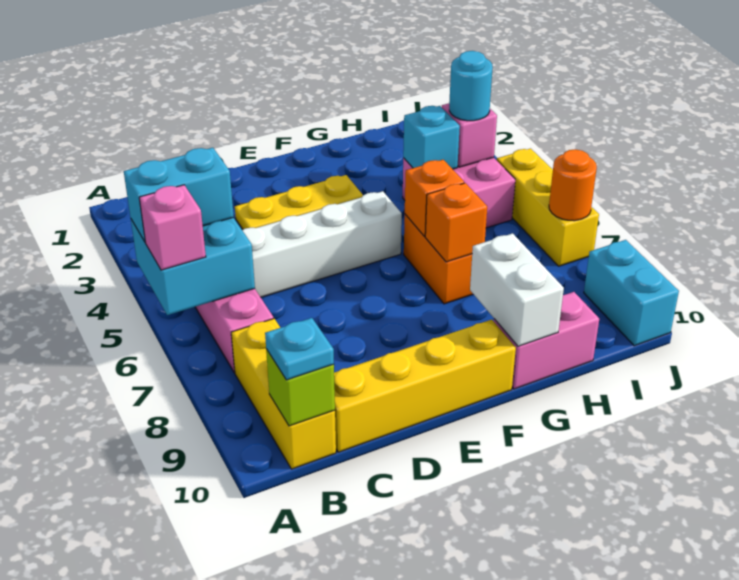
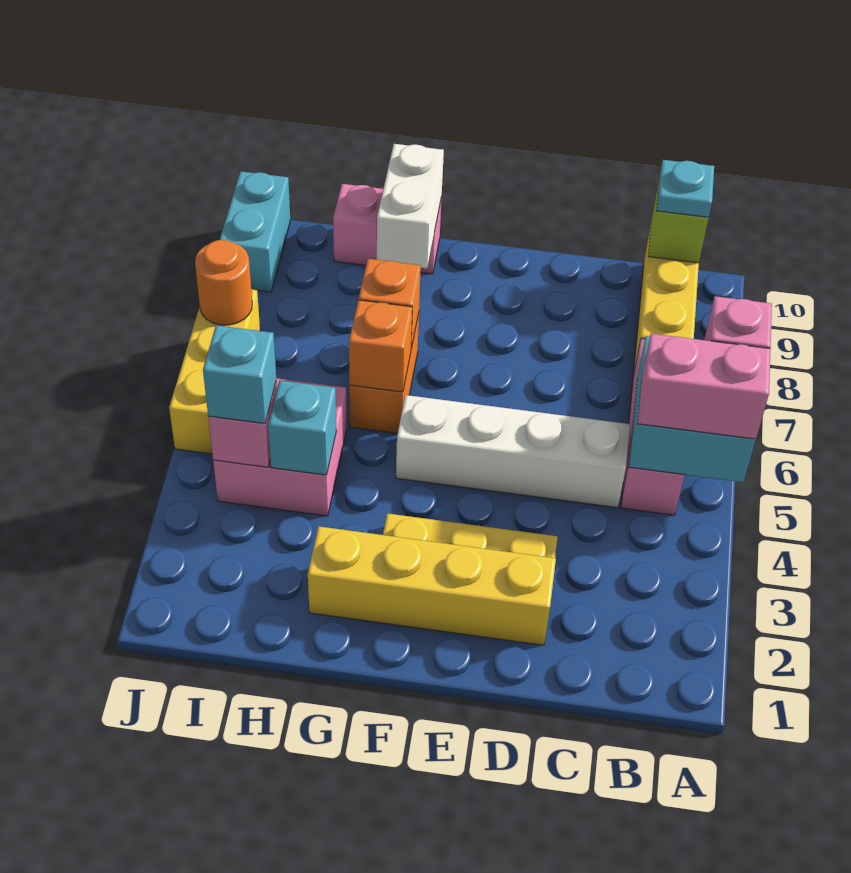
cyan 1x2 brick [124,148,234,242] -> pink 1x2 brick [638,334,771,439]
yellow 1x4 brick [334,320,516,452] -> yellow 1x4 brick moved to [308,526,556,645]
cyan 1x1 round brick [449,51,493,121] -> cyan 1x1 brick [203,325,276,424]

